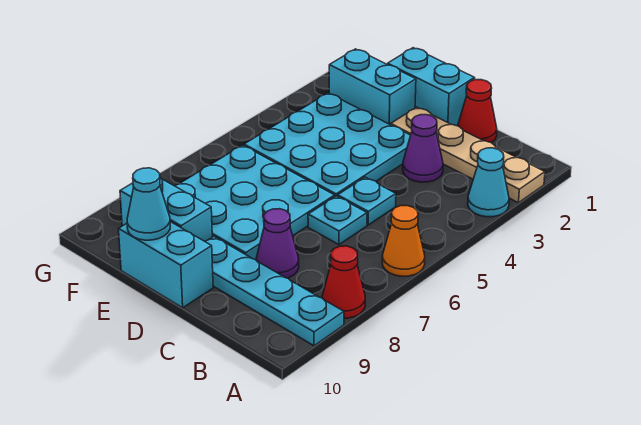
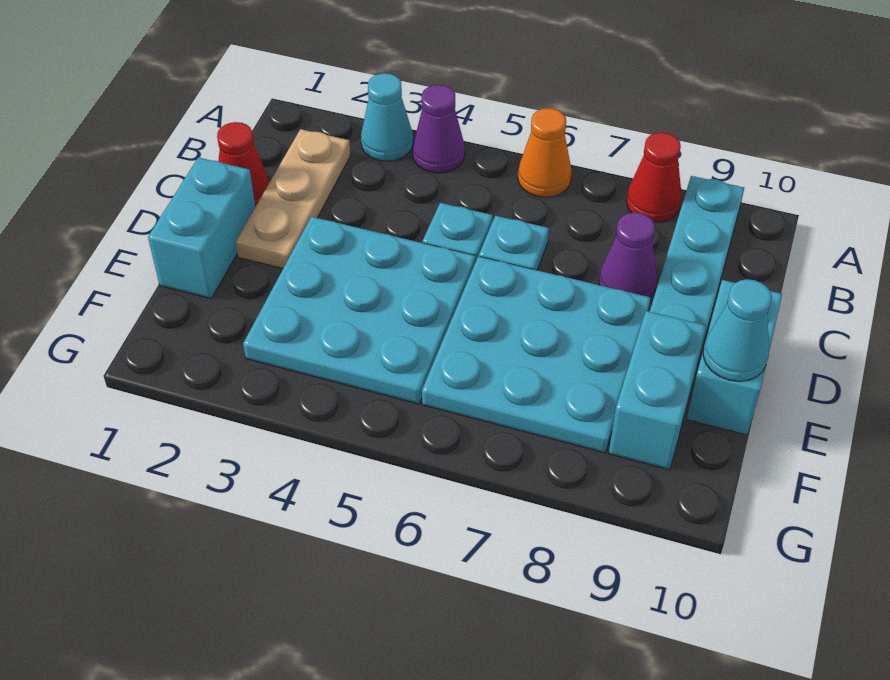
tan 1x4 plate [391,107,545,203] -> tan 1x3 plate [235,129,350,268]
purple 1x1 cone [403,115,443,182] -> purple 1x1 cone moved to [413,85,465,173]
cyan 1x2 brick [329,49,416,125] -> none

